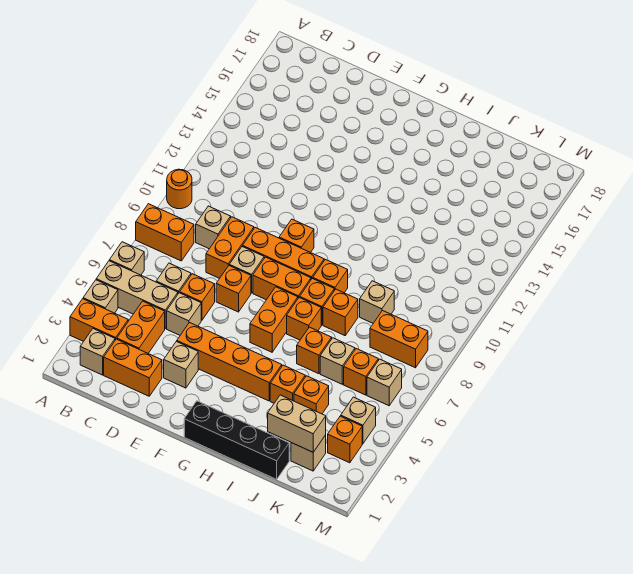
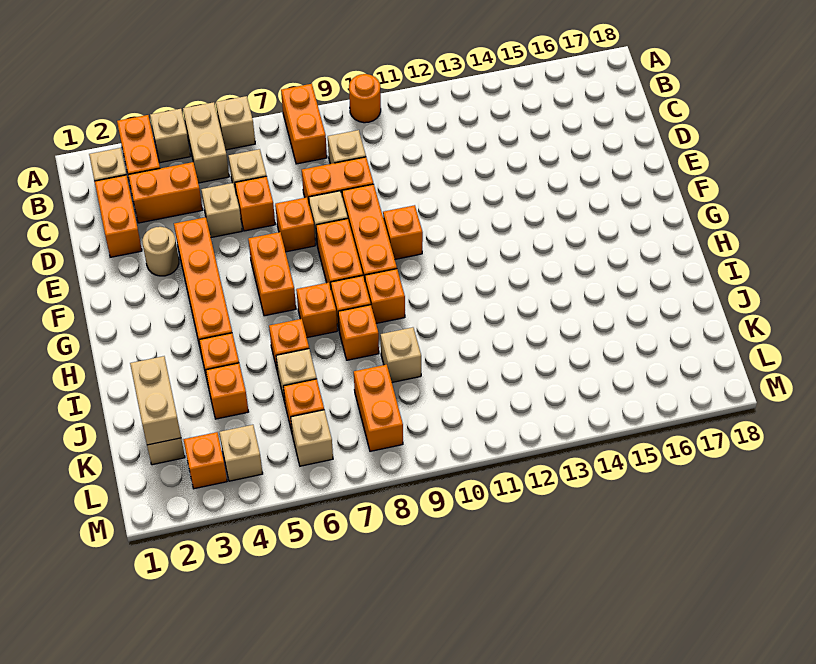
tan 1x3 brick [96,261,178,328] -> tan 1x2 brick [183,102,229,183]
tan 1x1 brick [164,341,198,388] -> tan 1x1 round brick [142,227,179,276]
black 1x4 brick [184,401,289,479] -> none
orange 1x2 brick [250,287,298,352] -> orange 1x2 brick turned to [248,232,296,316]

